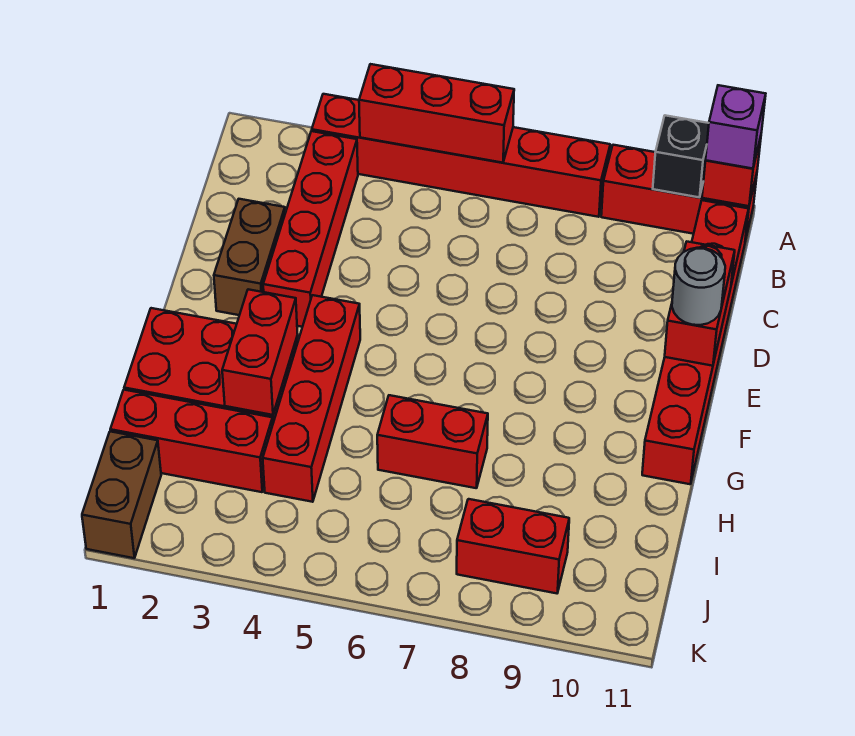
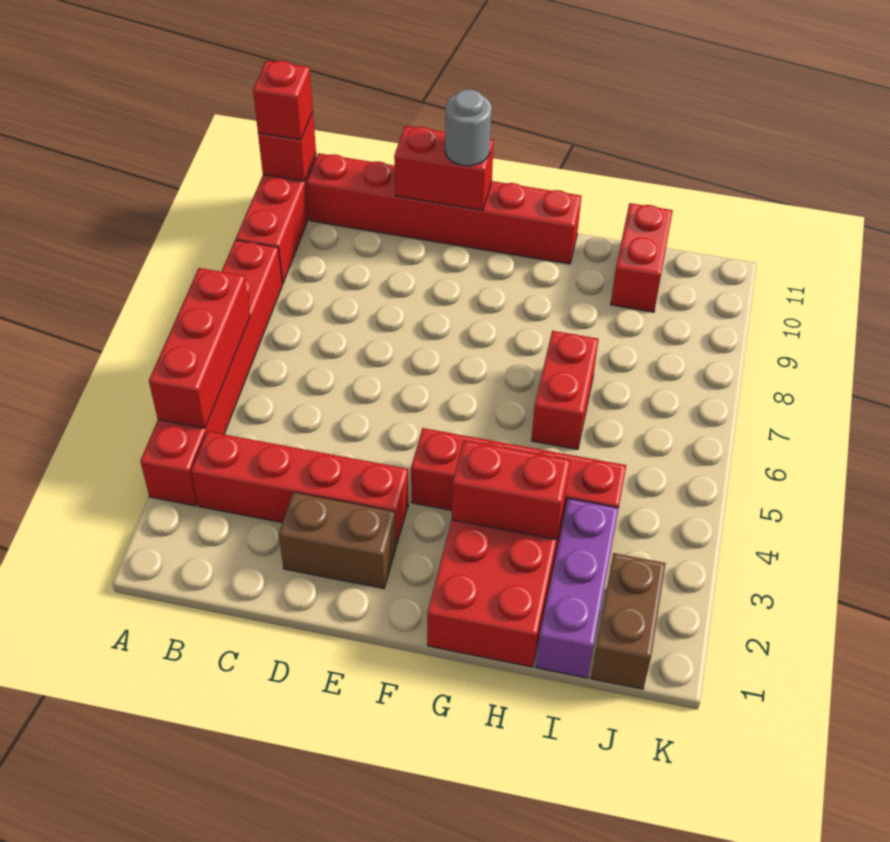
black 1x1 brick [653,115,709,197] -> none
purple 1x1 brick [706,85,766,169] -> red 1x1 brick [253,61,313,140]
red 1x3 brick [110,390,273,492] -> purple 1x3 brick [536,499,619,678]
brown 1x2 brick [82,431,161,558] -> brown 1x2 brick turned to [591,553,666,689]
red 1x2 brick [457,499,569,593] -> red 1x2 brick moved to [611,203,673,312]

